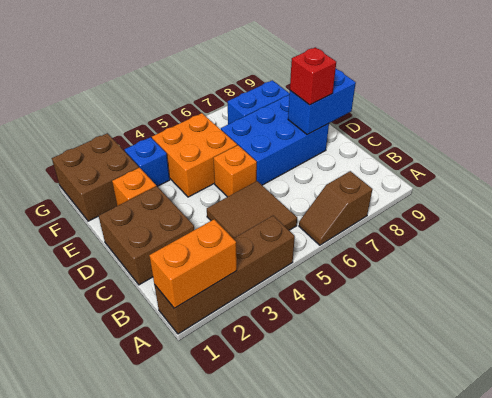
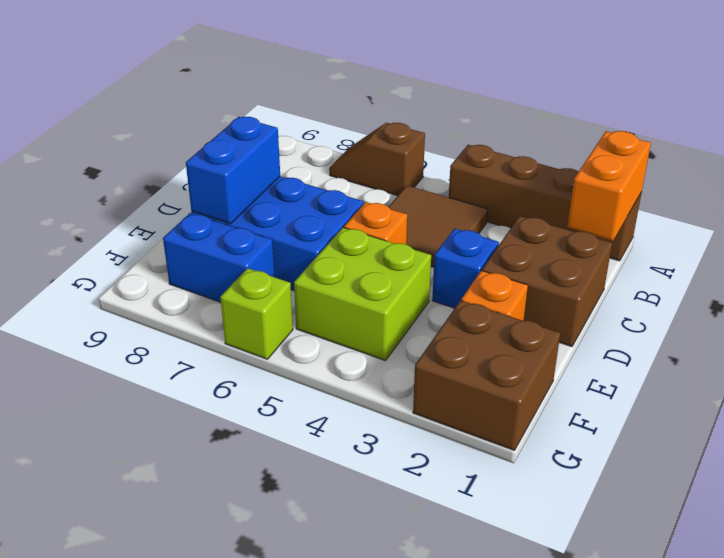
orange 1x2 brick [149,219,237,308] -> orange 1x2 brick turned to [567,131,651,241]
brown 1x2 slope [299,171,372,245] -> brown 1x2 slope turned to [329,123,425,196]
blue 1x2 brick [288,69,356,135] -> blue 1x2 brick turned to [186,117,280,224]
red 1x1 brick [290,47,336,105] -> none
orange 2x2 brick [152,113,237,197] -> lime 2x2 brick [294,228,431,361]
blue 1x1 brick [125,137,170,186] -> blue 1x1 brick moved to [432,229,499,308]
none -> lime 1x1 brick [220,268,293,359]

